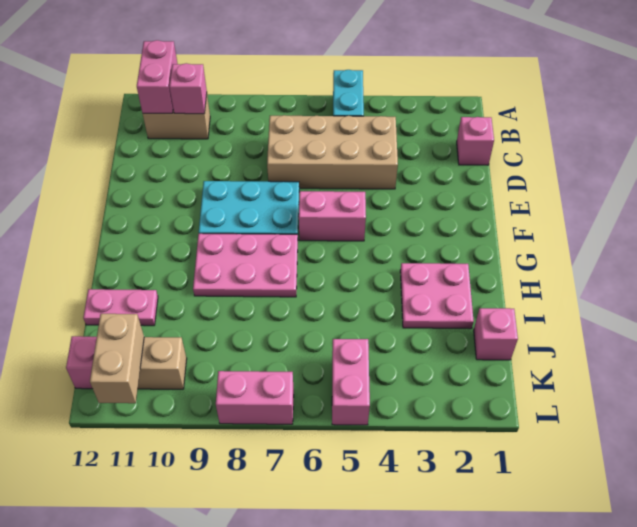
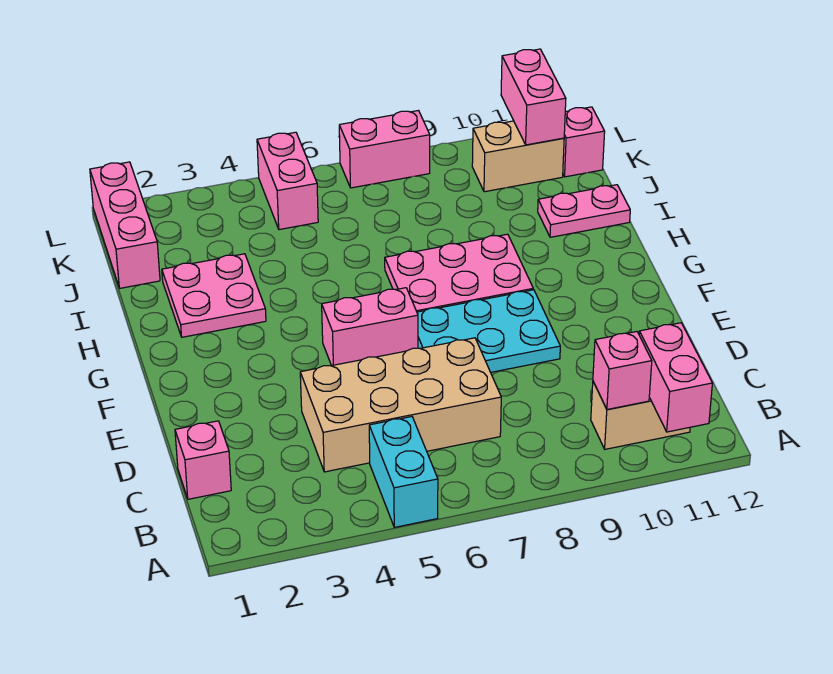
pink 1x1 brick [474,308,518,360] -> pink 1x3 brick [90,162,160,288]
tan 1x2 brick [90,314,144,403] -> pink 1x2 brick [501,49,566,145]

